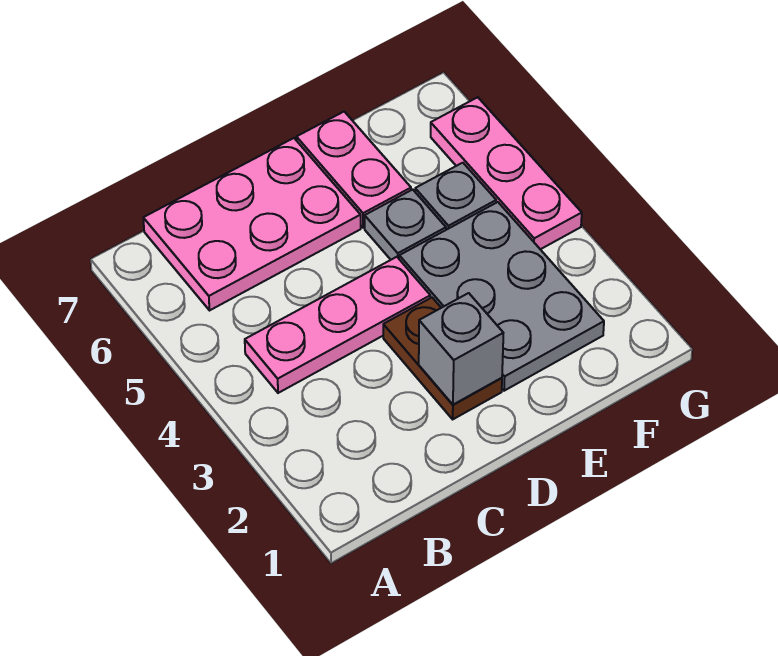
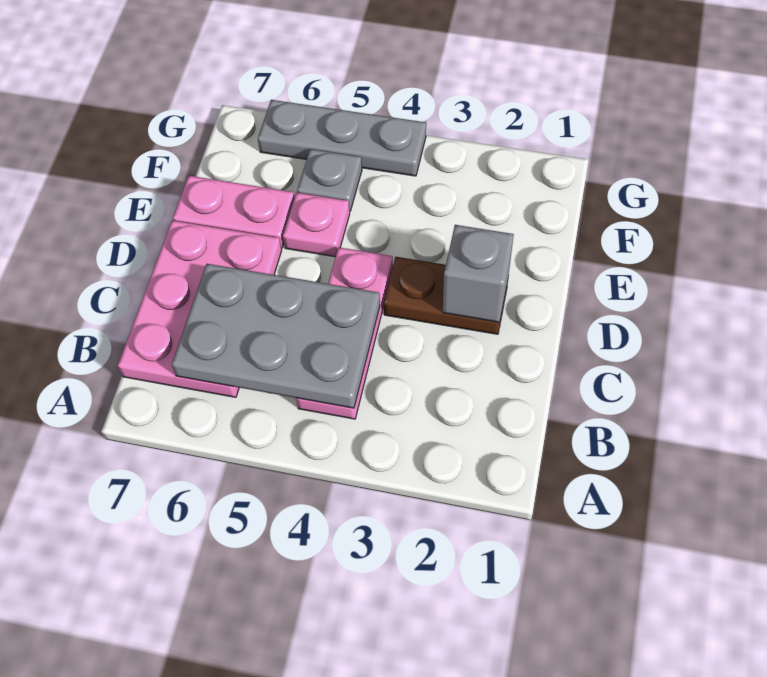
grey 2x3 plate [399,202,604,391] -> grey 2x3 plate moved to [172,264,380,408]
grey 1x1 plate [365,190,446,260] -> pink 1x1 plate [283,193,350,257]
pink 1x3 plate [431,97,582,249] -> grey 1x3 plate [258,100,426,176]

